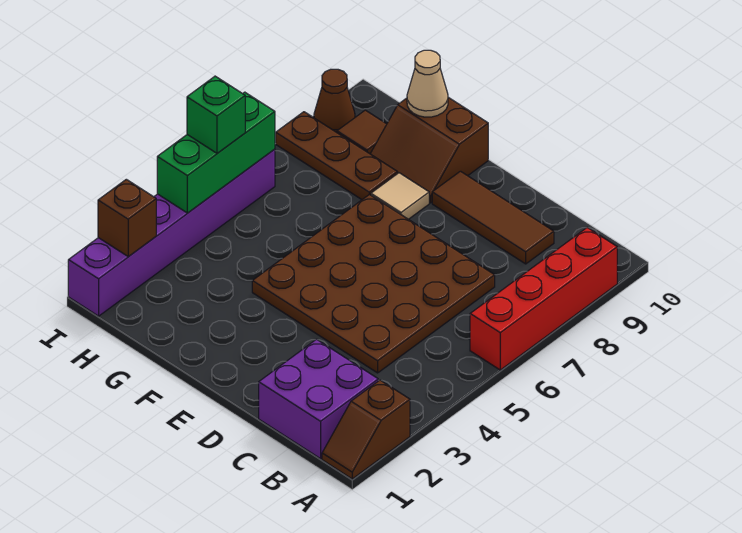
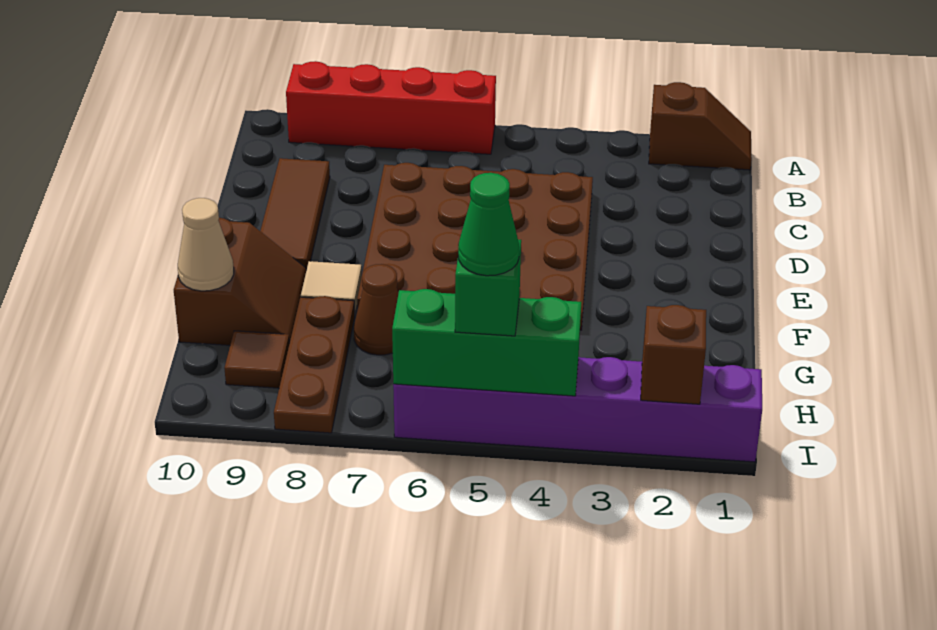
purple 2x2 brick [259,339,378,459] -> none
none -> green 1x1 cone [458,173,519,276]
brown 1x1 cone [314,69,355,132] -> brown 1x1 cone moved to [354,264,398,355]

